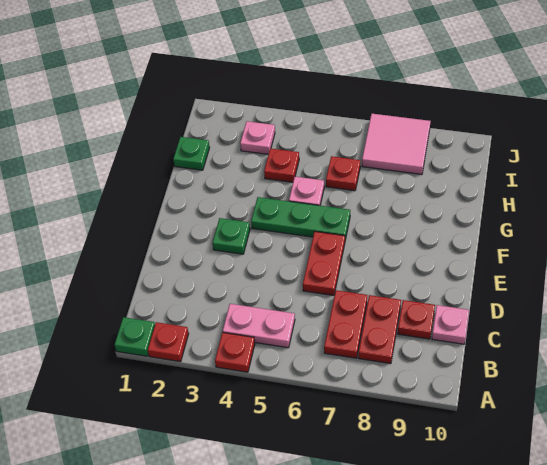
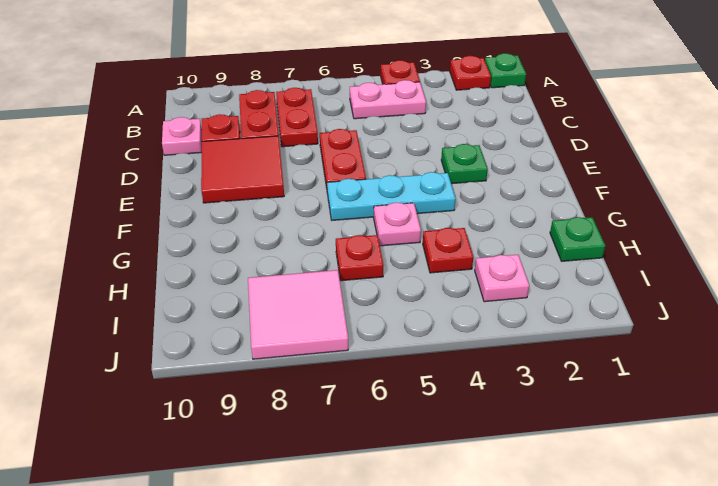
none -> red 2x2 tile [201,136,284,203]
green 1x3 plate [251,197,350,240] -> cyan 1x3 plate [327,172,456,220]

